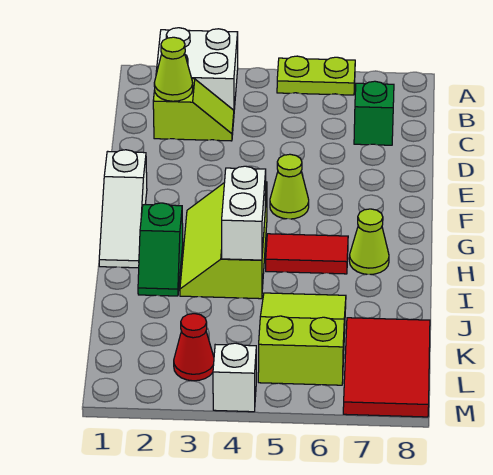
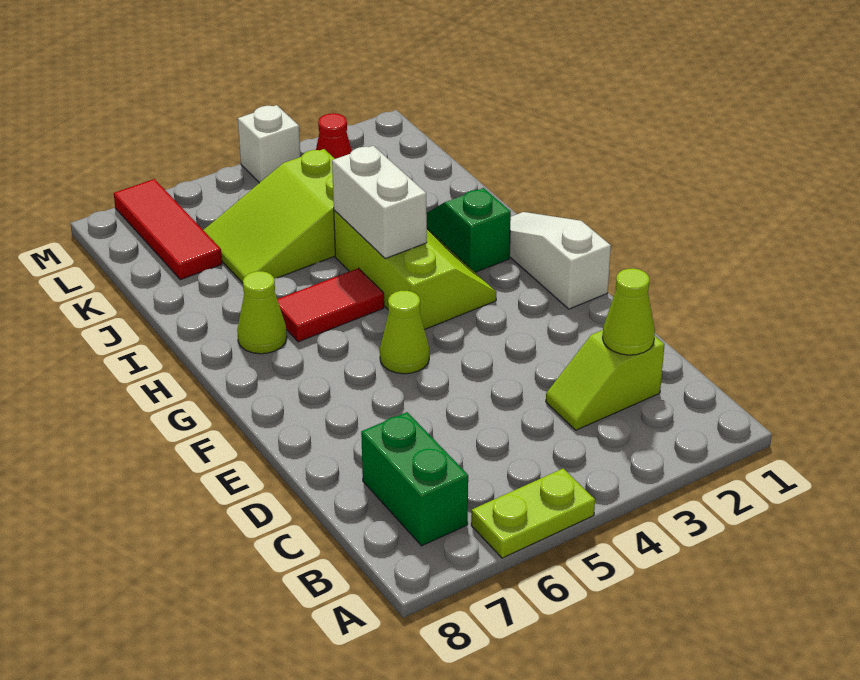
white 2x2 brick [156,28,238,110] -> none
green 1x1 brick [354,81,394,145] -> green 1x2 brick [361,412,468,546]
lime 2x3 slope [258,293,346,385] -> lime 2x3 slope turned to [203,149,335,283]
red 2x3 tile [343,318,430,417] -> red 1x3 tile [114,179,222,280]

